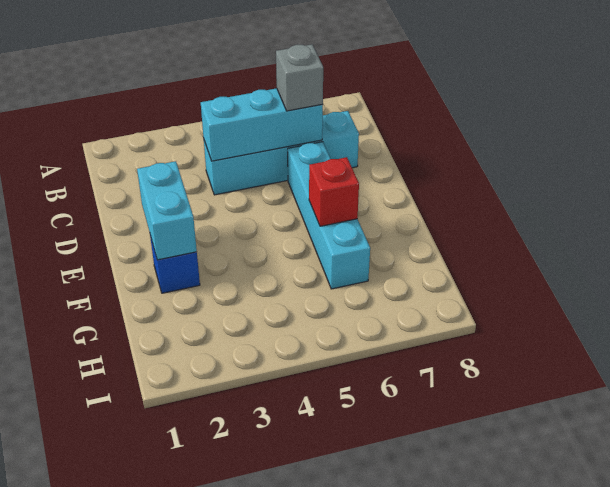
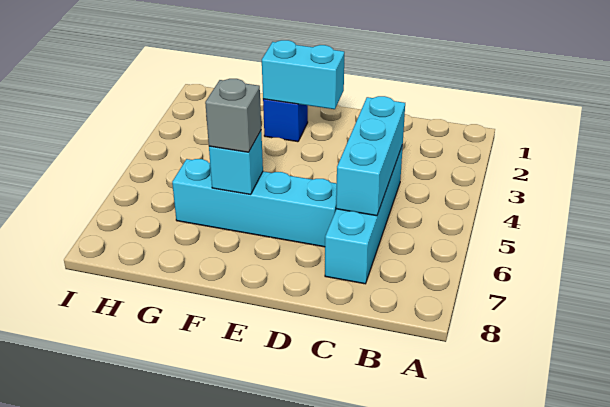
grey 1x1 brick [276,44,323,111] -> grey 1x1 brick moved to [205,79,261,152]
red 1x1 brick [309,157,359,226] -> cyan 1x1 brick [209,131,263,194]

